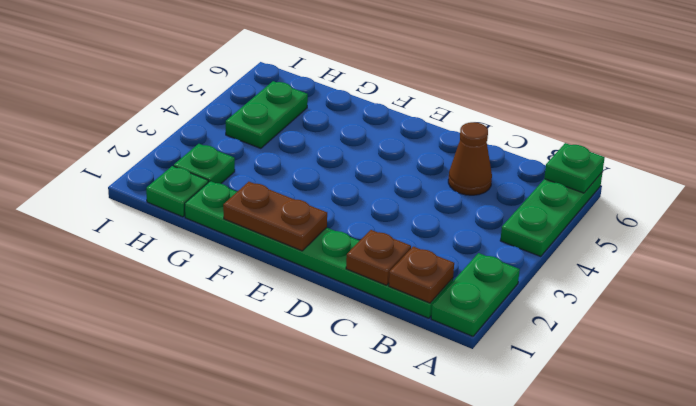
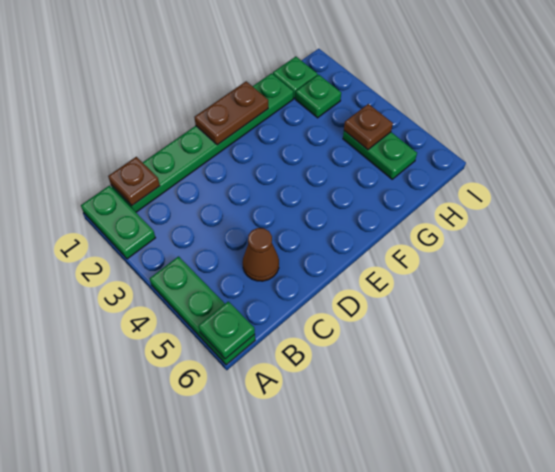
brown 1x1 plate [346,230,411,285] -> brown 1x1 plate moved to [344,104,393,150]

